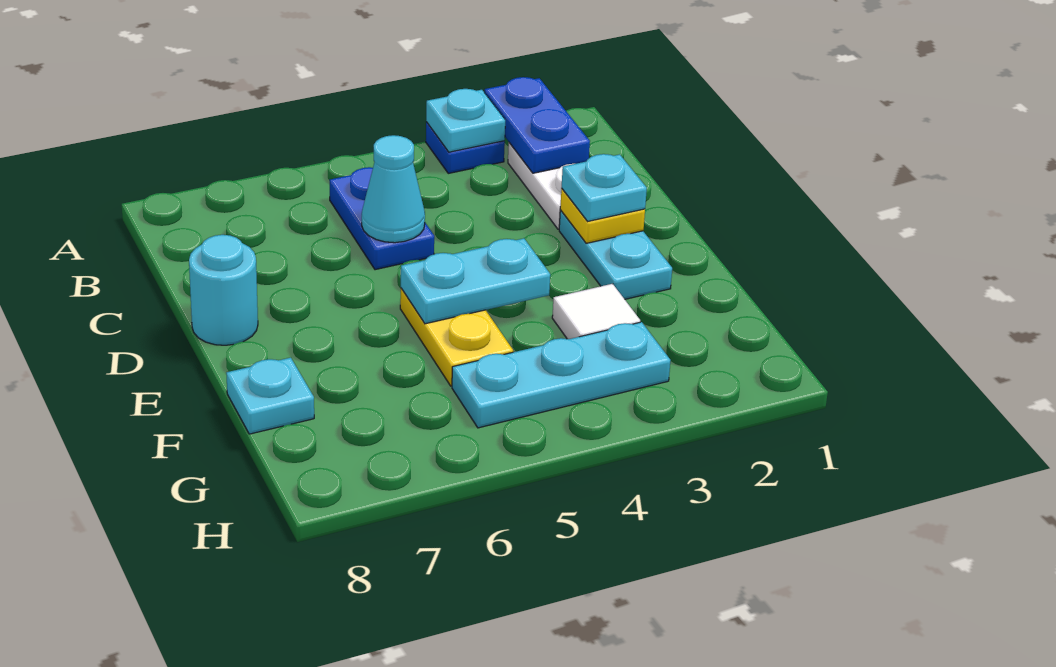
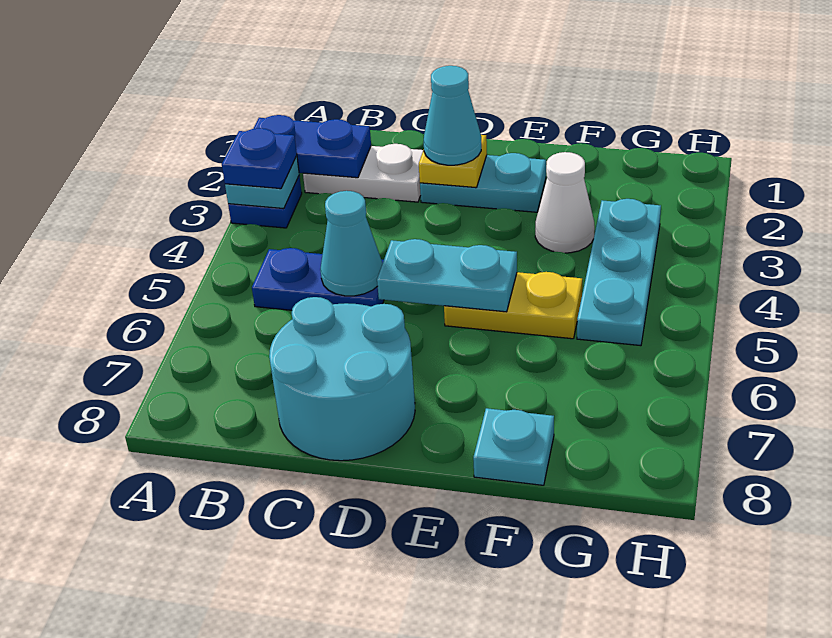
none -> blue 1x1 plate [222,128,297,189]
cyan 1x1 plate [562,154,647,221] -> cyan 1x1 cone [424,66,481,165]
cyan 1x1 round brick [189,235,258,345] -> cyan 2x2 round brick [269,297,415,461]
cyan 1x2 plate [401,238,550,324] -> cyan 1x2 plate turned to [377,239,517,312]
white 1x1 tile [552,284,640,339] -> white 1x1 cone [535,152,595,253]

